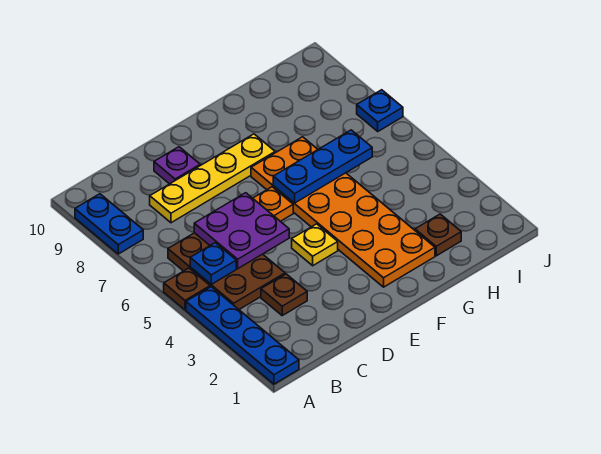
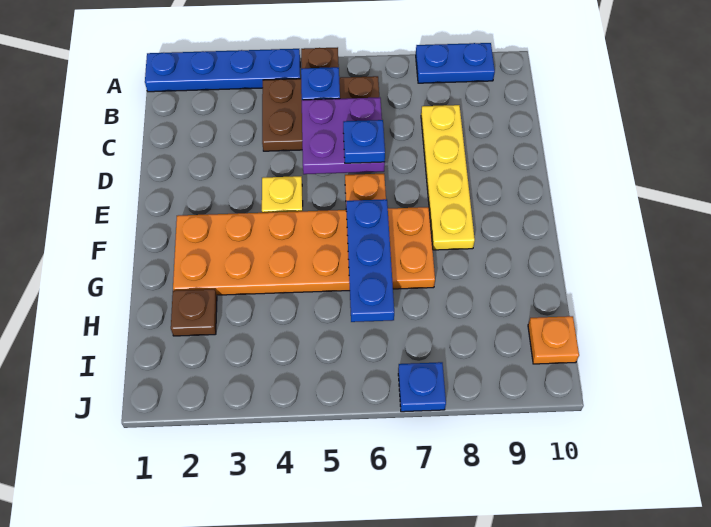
brown 1x1 plate [261,274,307,315] -> none
none -> blue 1x1 plate [343,120,385,163]
purple 1x1 plate [154,147,200,184] -> none
none -> orange 1x1 plate [528,316,579,364]

